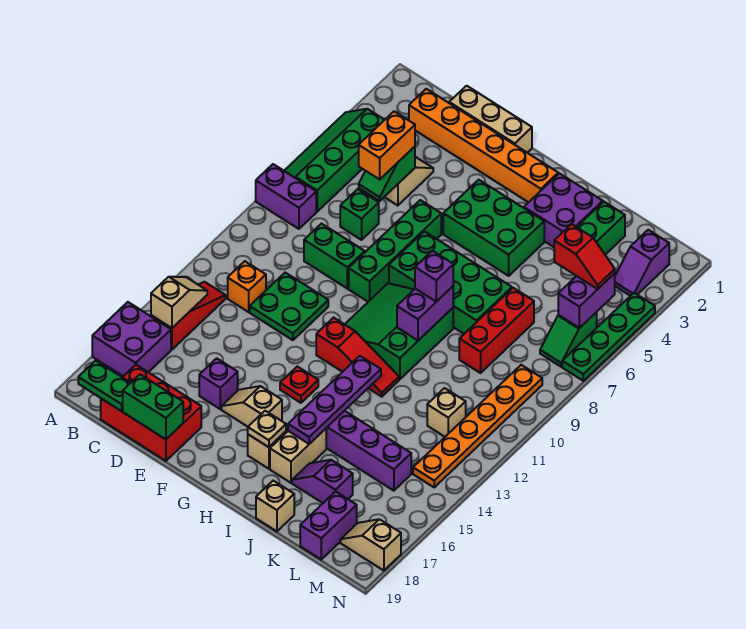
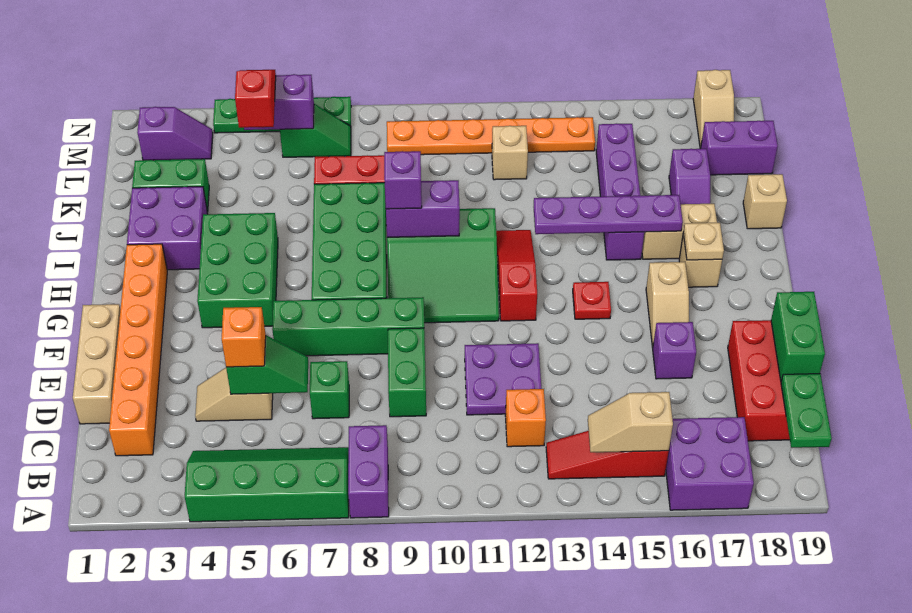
green 2x4 slope [284,109,384,212] -> green 2x4 slope turned to [185,447,349,522]
orange 1x2 brick [359,111,415,179] -> orange 1x1 brick [222,307,266,367]
green 2x2 plate [250,273,328,340] -> purple 2x2 plate [465,343,542,415]

